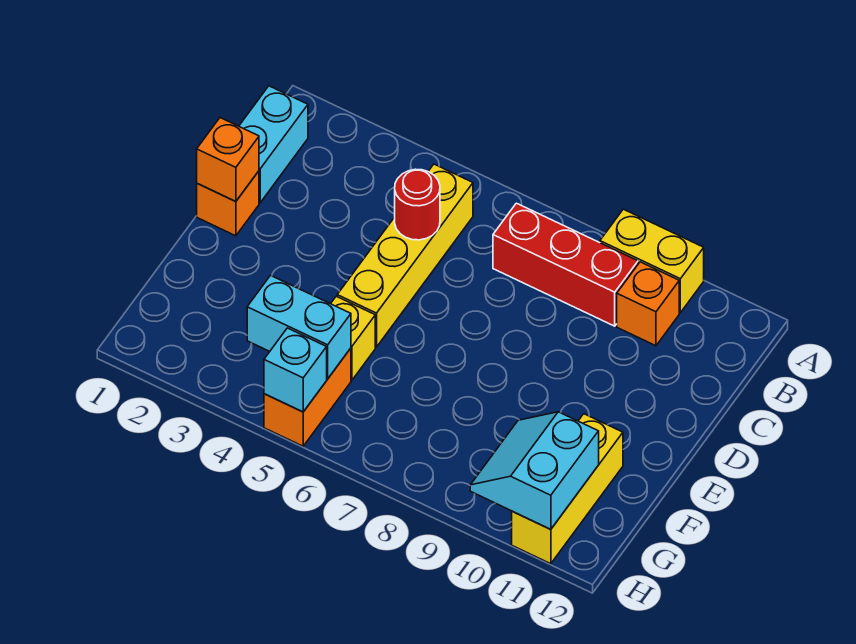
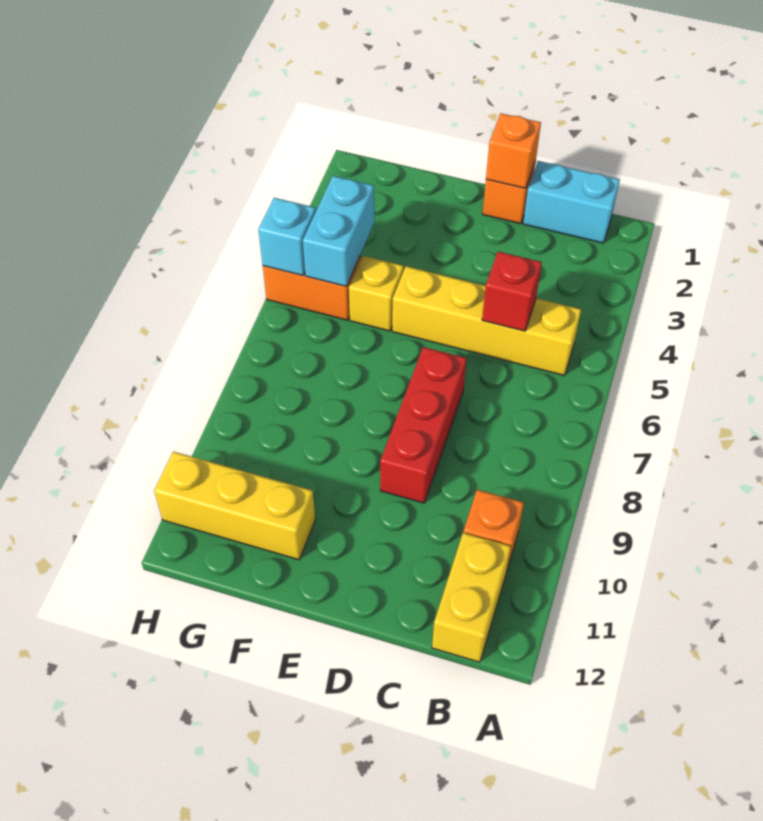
yellow 1x2 brick [600,209,704,313] -> yellow 1x2 brick moved to [432,533,511,662]
red 1x3 brick [493,203,638,326] -> red 1x3 brick moved to [380,347,466,503]
red 1x1 round brick [395,169,440,240] -> red 1x1 brick [482,252,542,331]
cyan 2x2 slope [470,412,599,529] -> none

